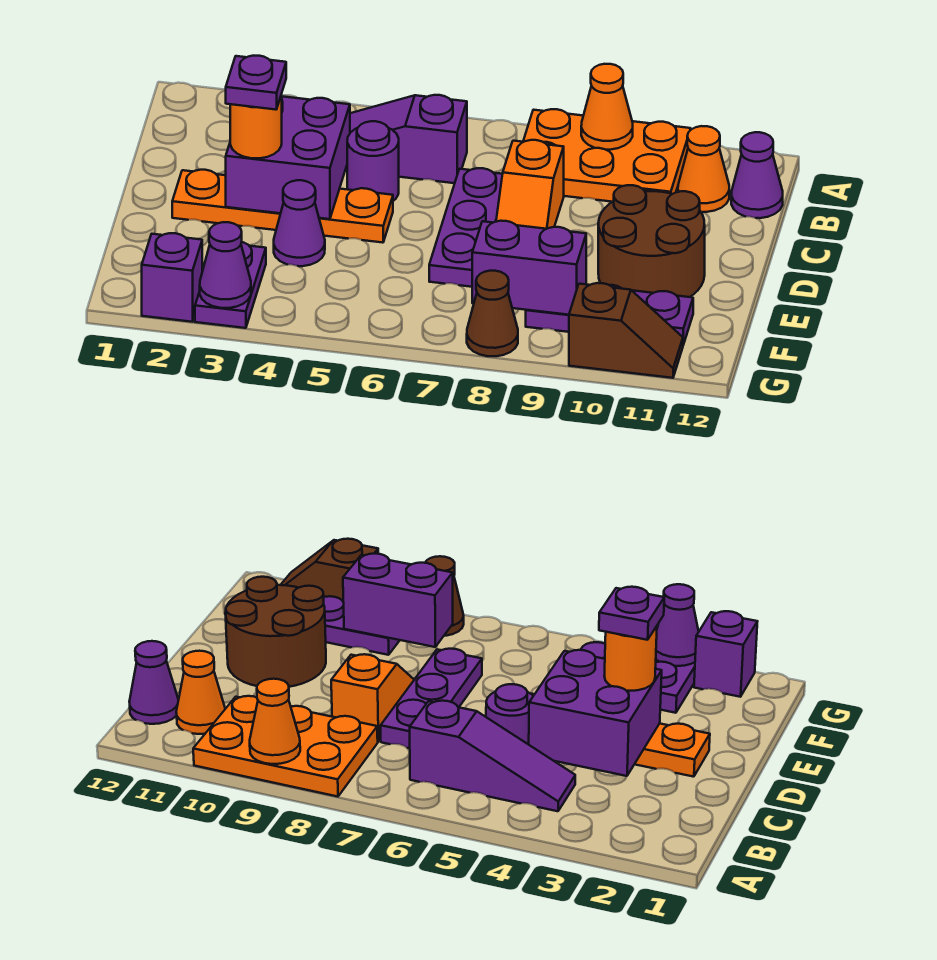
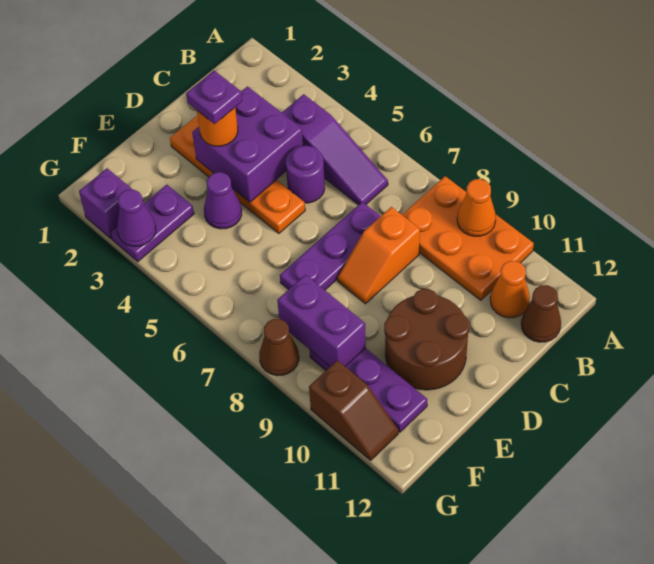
purple 1x3 slope [345,95,467,183] -> purple 1x3 slope turned to [282,94,388,205]
purple 1x1 cone [731,132,783,218] -> brown 1x1 cone [521,285,561,342]

